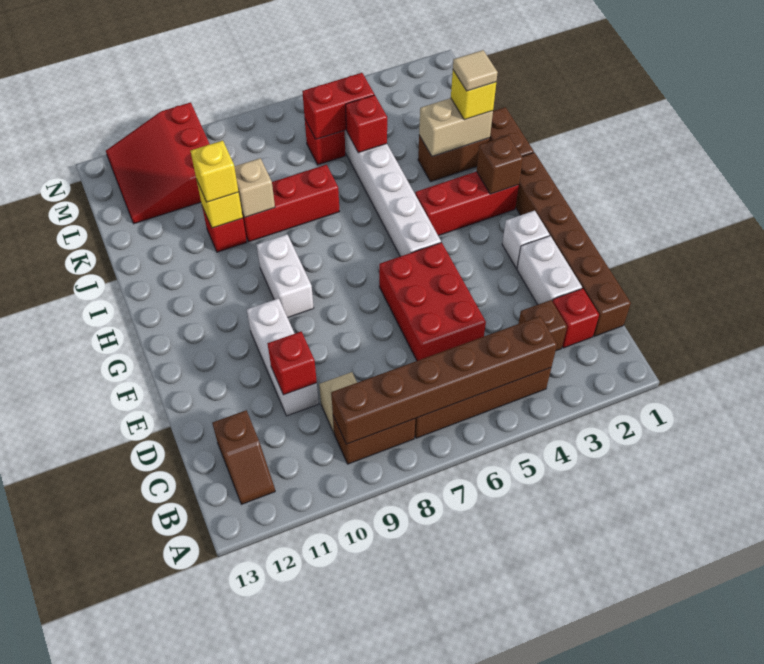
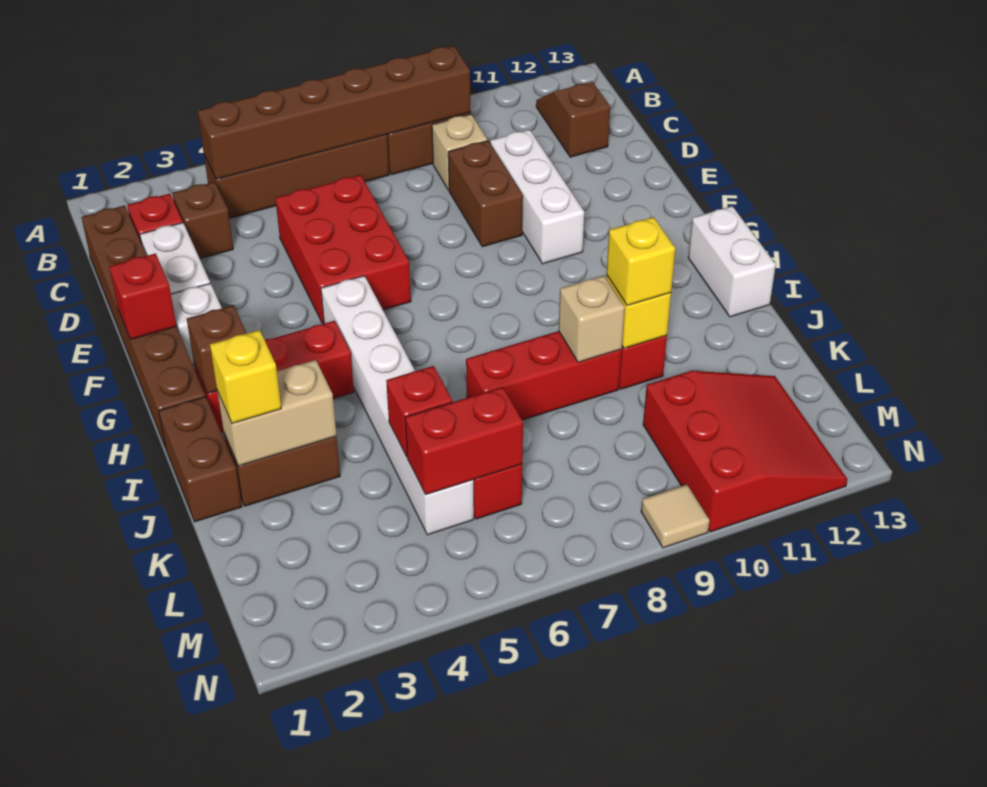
none -> brown 1x2 brick [448,141,523,247]
red 1x1 brick [267,332,317,395] -> red 1x1 brick moved to [109,253,176,339]
white 1x2 brick [257,234,314,318] -> white 1x2 brick moved to [688,206,776,317]
tan 1x1 tile [453,50,498,91] -> tan 1x1 tile moved to [641,484,710,548]

